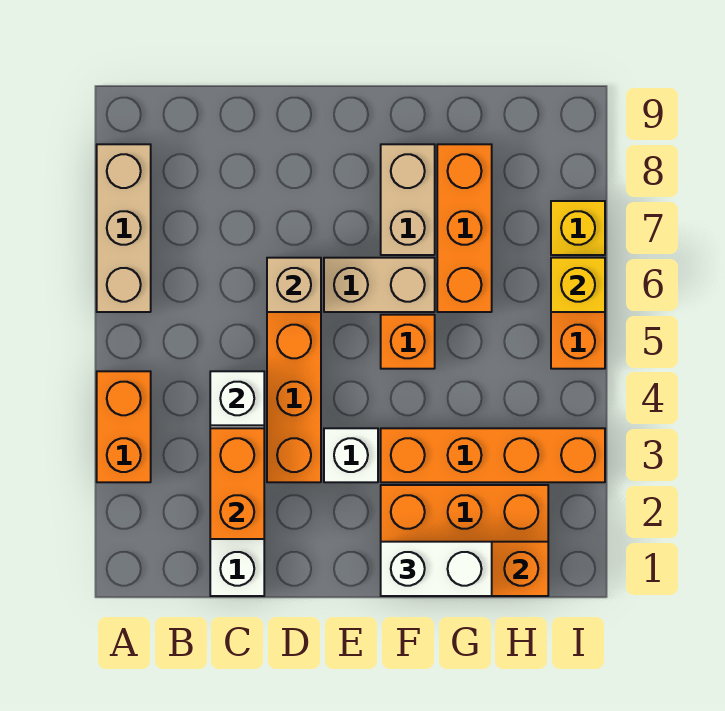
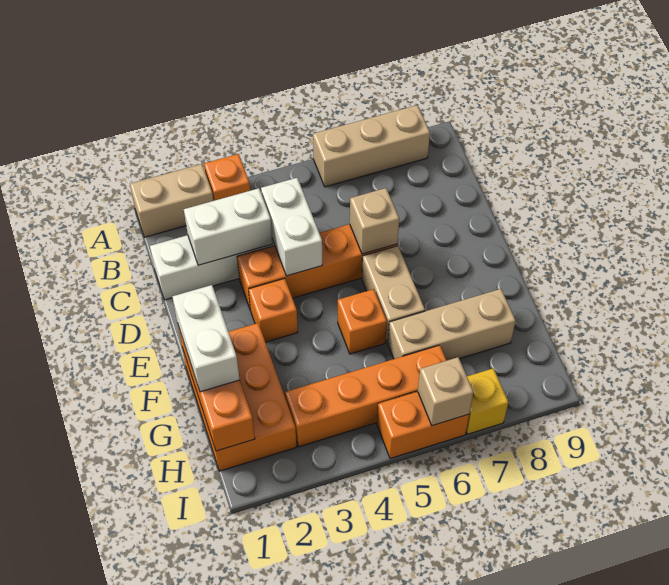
orange 1x2 brick [97,371,151,482] -> orange 1x1 brick [204,154,250,201]
orange 1x2 brick [210,428,264,539] -> white 1x2 brick [184,188,272,265]
white 1x1 brick [210,371,264,425] -> white 1x2 brick [261,178,322,276]
white 1x1 brick [324,428,378,482] -> orange 1x1 brick [249,278,298,342]
orange 1x4 brick [381,428,605,482] -> orange 1x4 brick turned to [285,345,447,447]
tan 1x2 brick [381,144,435,255] -> tan 1x2 brick moved to [130,164,213,237]
orange 1x3 brick [437,144,492,312] -> tan 1x3 brick [388,289,516,360]
yellow 1x1 brick [551,258,605,312] -> tan 1x1 brick [418,357,473,426]

